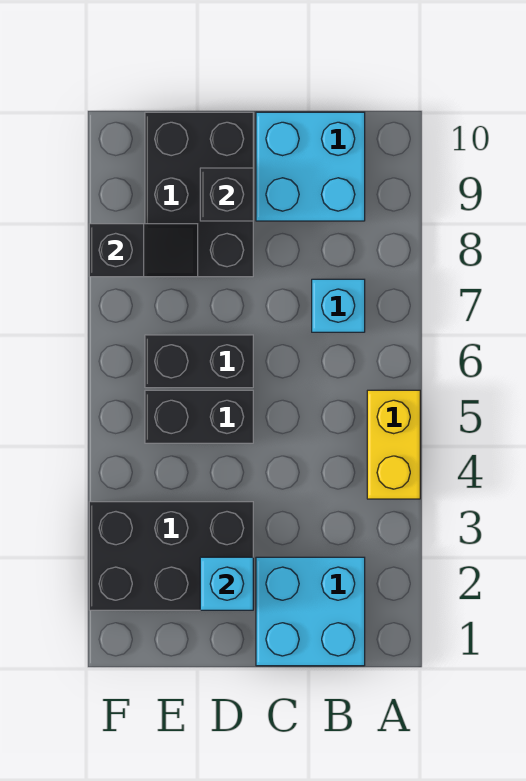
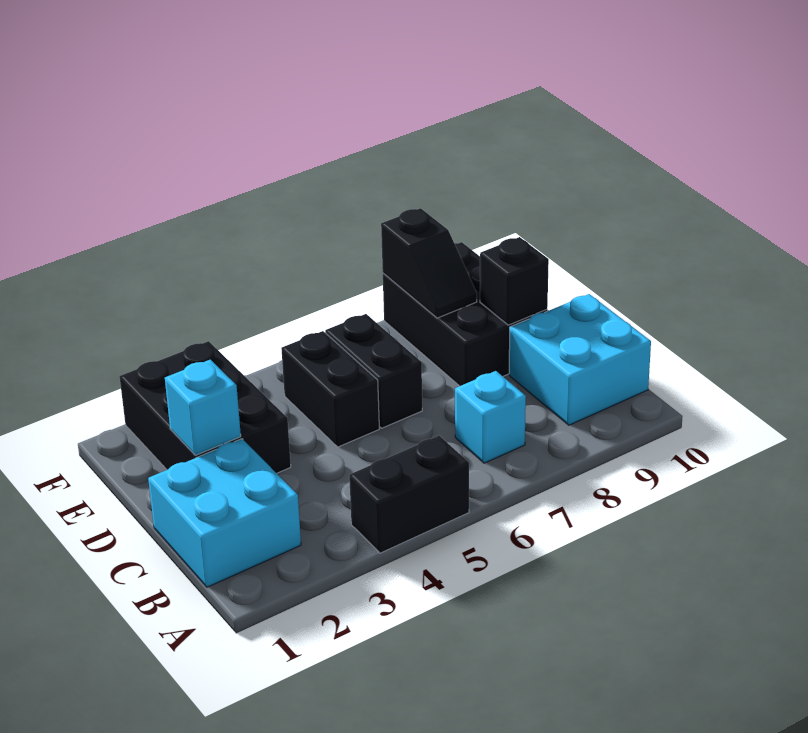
yellow 1x2 brick [367,390,420,499] -> black 1x2 brick [349,436,469,553]
black 2x3 brick [145,112,253,277] -> black 2x3 brick turned to [383,242,547,386]

